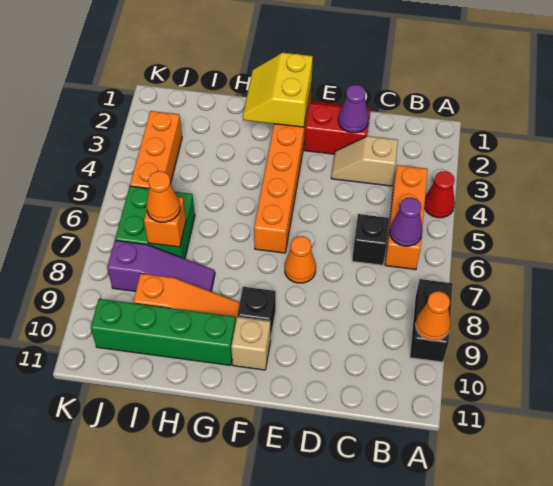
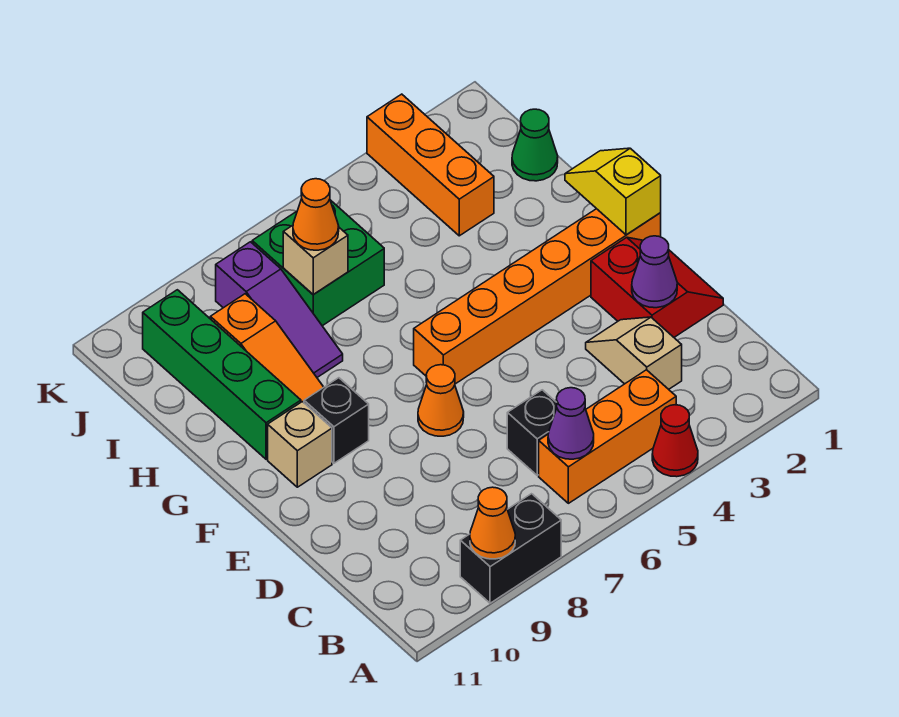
yellow 2x2 slope [243,53,313,127] -> yellow 1x2 slope [565,148,661,235]
none -> green 1x1 cone [512,109,558,181]
orange 1x1 brick [144,197,186,247] -> tan 1x1 brick [283,225,348,295]
orange 1x3 brick [130,111,182,188] -> orange 1x3 brick turned to [367,94,494,236]

